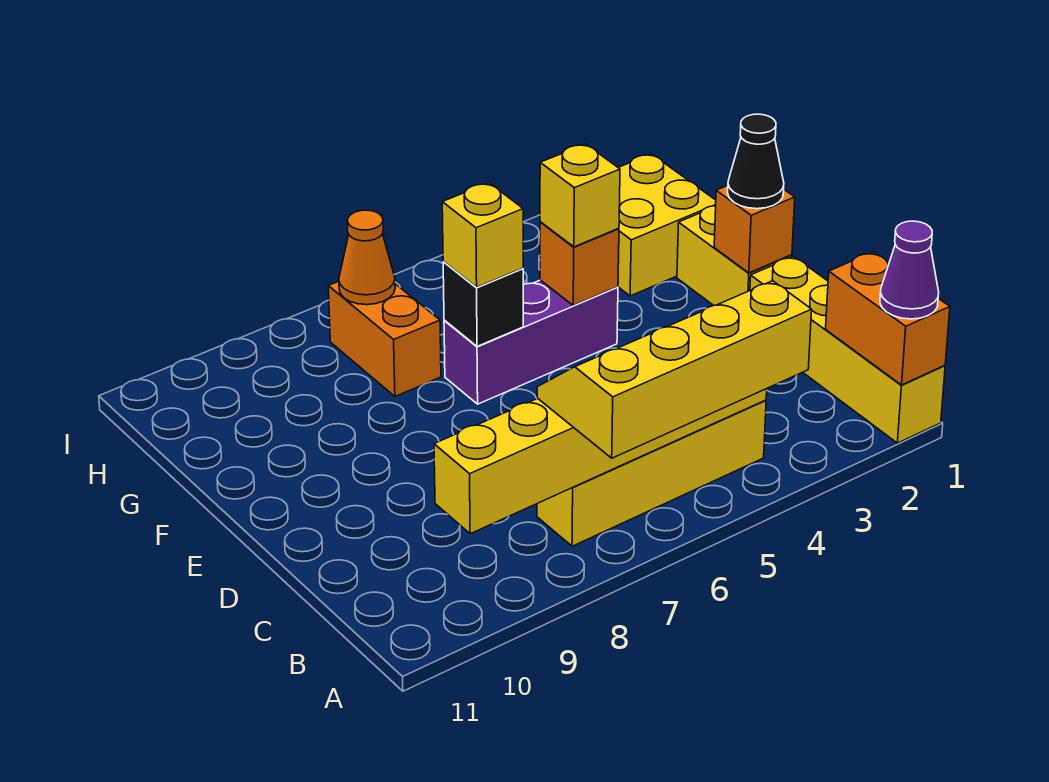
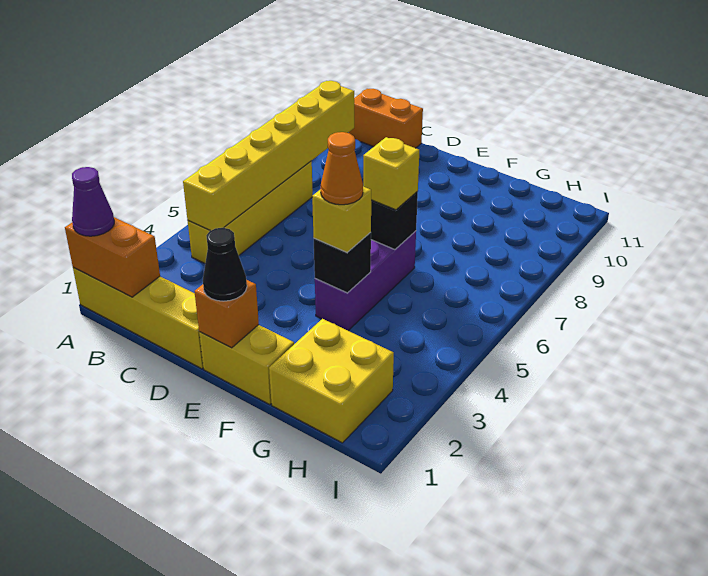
yellow 2x4 slope [537,281,812,458] -> none
orange 1x1 brick [540,222,619,305] -> black 1x1 brick [314,232,371,293]
orange 1x2 brick [328,281,441,396] -> orange 1x2 brick moved to [349,89,423,148]
orange 1x1 cone [339,210,395,305] -> orange 1x1 cone moved to [321,132,363,205]

